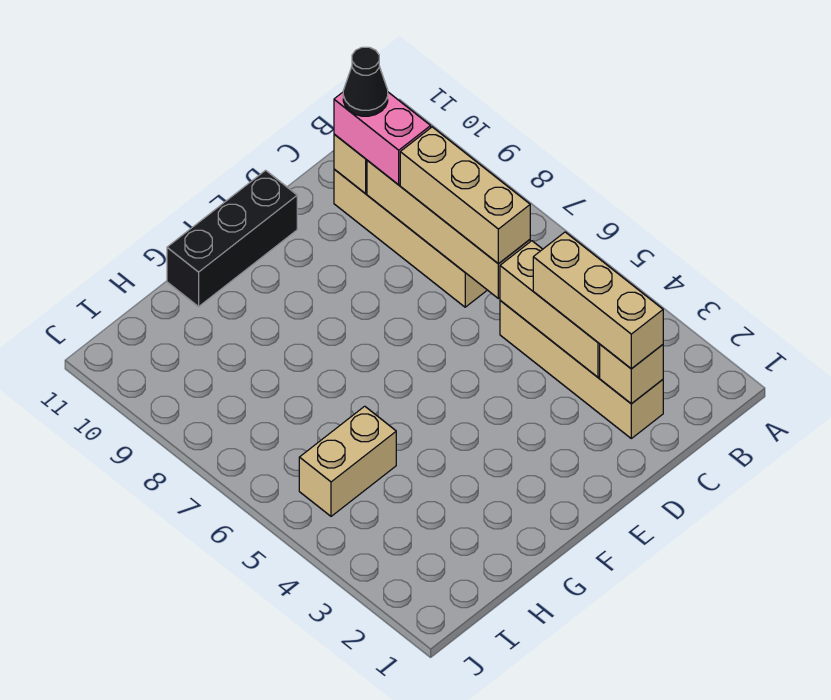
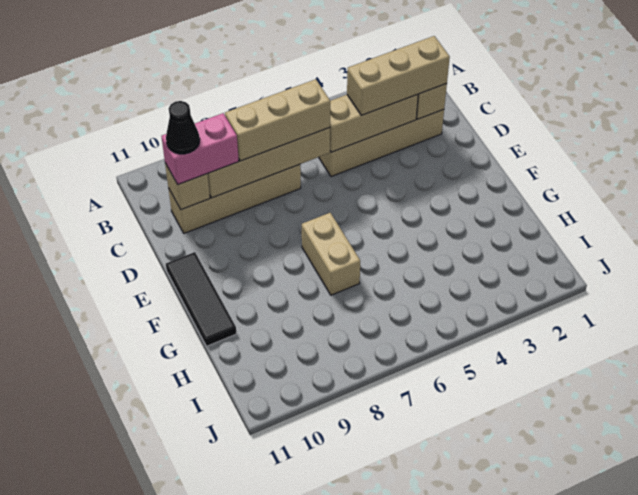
black 1x3 brick [167,170,297,307] -> black 1x3 tile [166,252,237,346]
tan 1x2 brick [299,406,396,516] -> tan 1x2 brick moved to [302,213,360,295]

